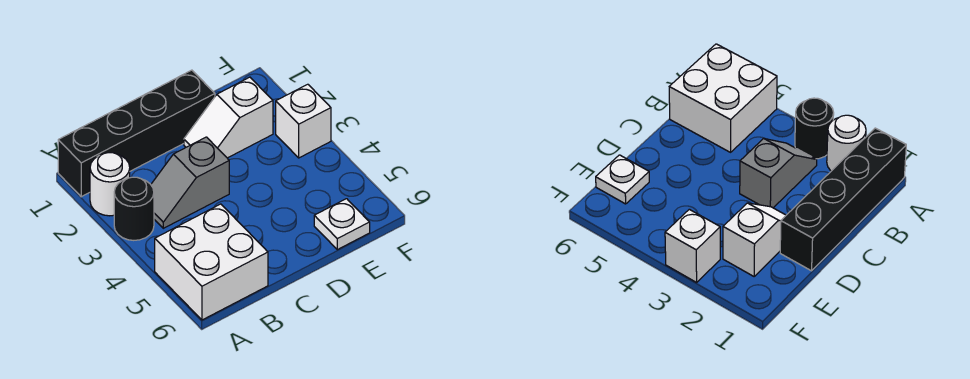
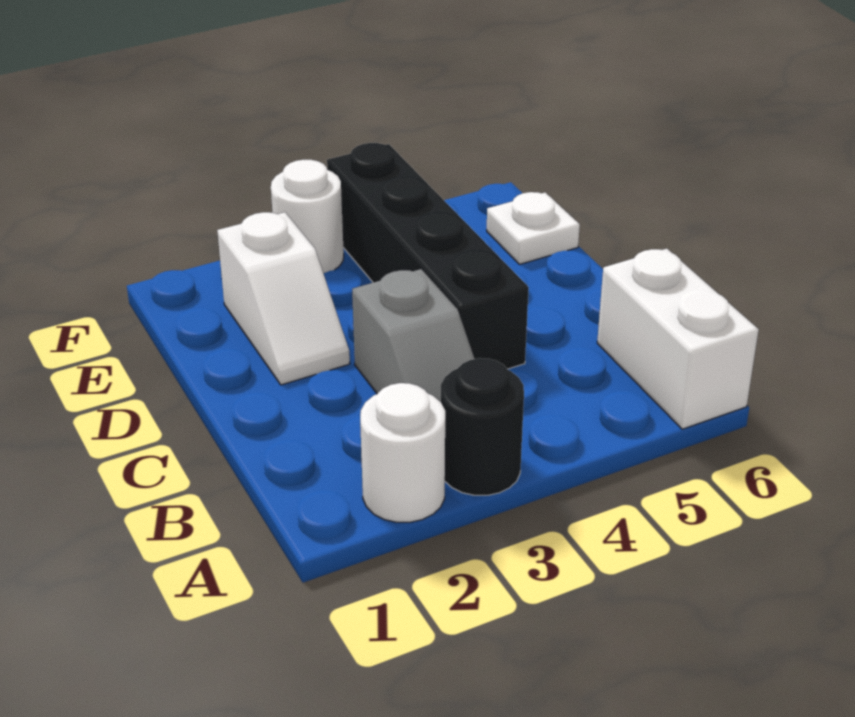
black 1x4 brick [58,70,215,197] -> black 1x4 brick moved to [327,143,529,369]
white 2x2 brick [155,204,268,320] -> white 1x2 brick [597,249,759,429]
white 1x1 brick [276,84,331,158] -> white 1x1 round brick [271,160,344,273]

